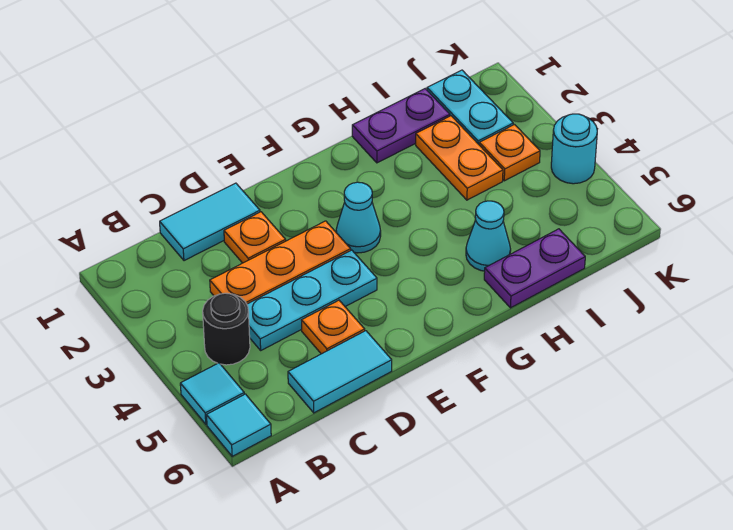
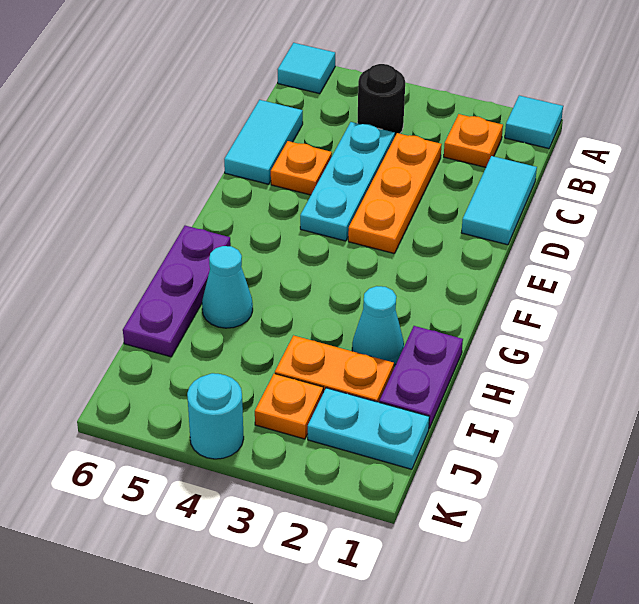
cyan 1x1 tile [180,363,244,424] -> cyan 1x1 tile moved to [505,96,563,149]
orange 1x1 plate [224,212,286,263] -> orange 1x1 plate moved to [444,114,503,167]
cyan 1x1 cone [336,182,381,253] -> cyan 1x1 cone moved to [352,286,404,365]
purple 1x2 plate [484,229,585,308] -> purple 1x3 plate [123,226,231,357]

